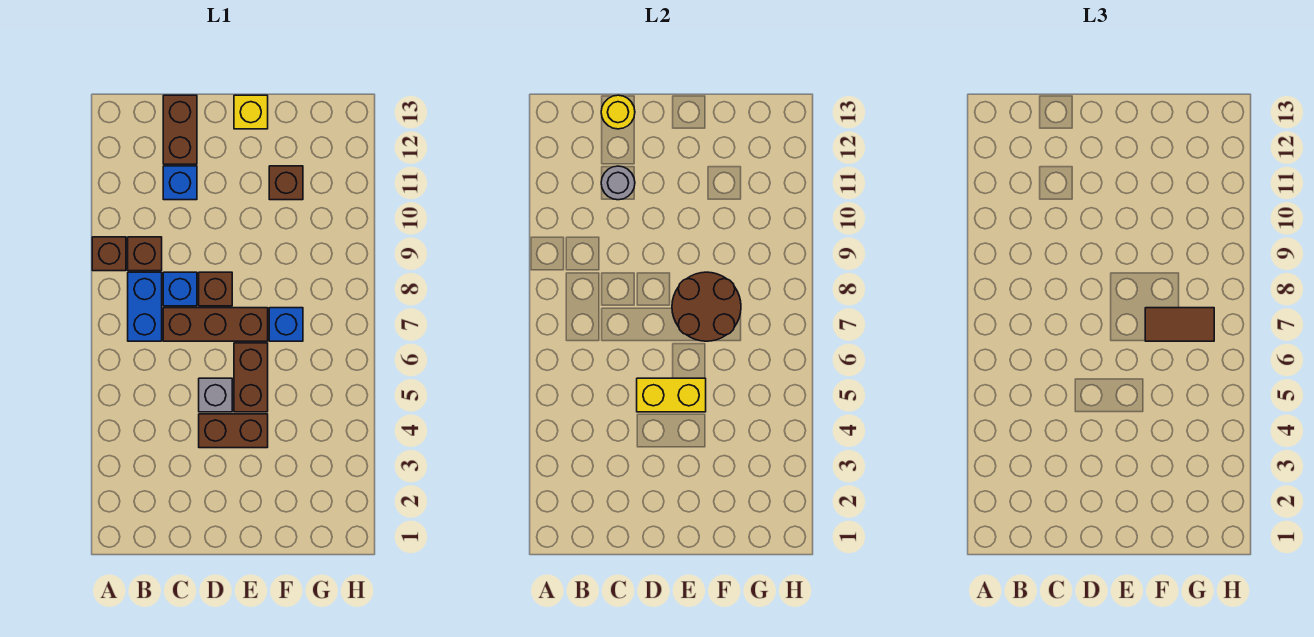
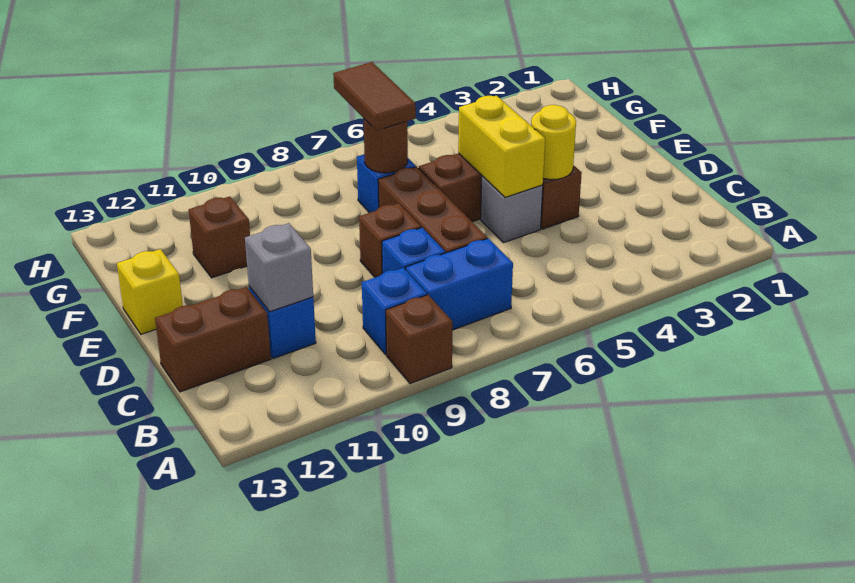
brown 1x1 brick [128,237,162,271] -> blue 1x1 brick [362,268,427,355]
grey 1x1 round brick [601,166,635,200] -> grey 1x1 brick [245,223,313,312]
yellow 1x1 round brick [601,95,635,129] -> yellow 1x1 round brick moved to [531,105,576,180]
brown 2x2 round brick [672,272,741,341] -> brown 1x1 round brick [363,118,408,173]

